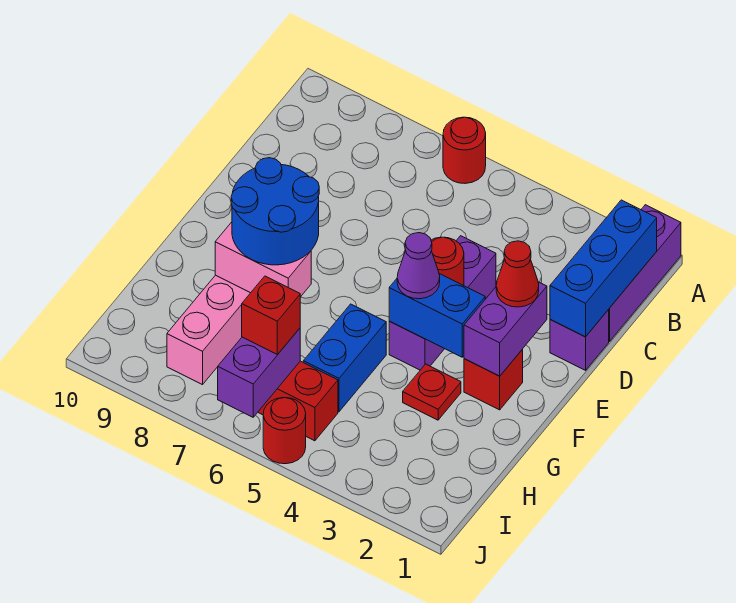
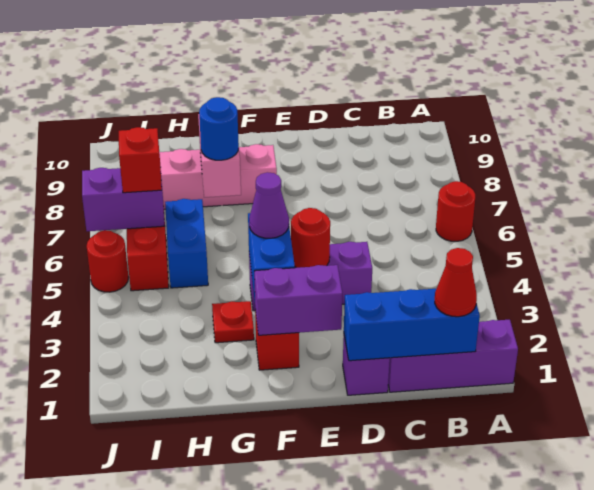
red 1x1 cone [496,241,539,307] -> red 1x1 cone moved to [435,248,477,317]
blue 2x2 round brick [231,158,319,265] -> blue 1x1 round brick [199,97,239,160]
blue 1x2 brick [303,304,386,412] -> blue 1x2 brick turned to [165,199,208,288]

